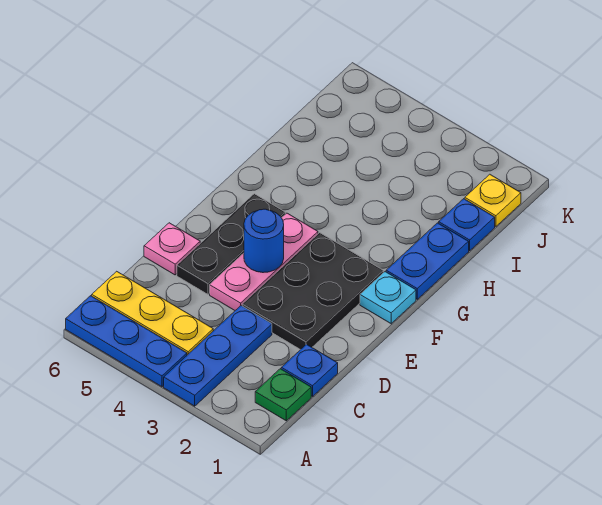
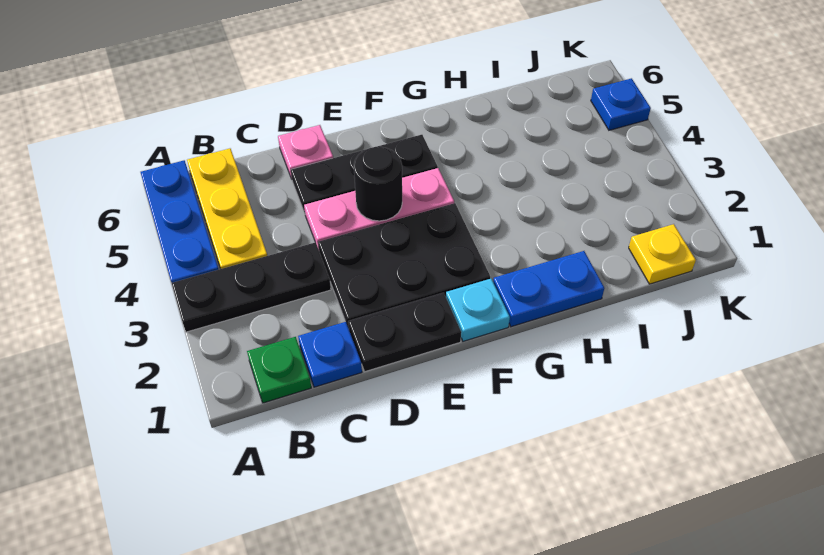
blue 1x3 plate [164,306,272,406] -> black 1x3 plate [172,242,331,332]
none -> black 1x2 plate [348,293,461,372]
blue 1x1 round brick [244,209,284,273] -> black 1x1 round brick [354,147,402,221]
blue 1x1 plate [439,199,495,251] -> blue 1x1 plate moved to [591,78,651,130]

